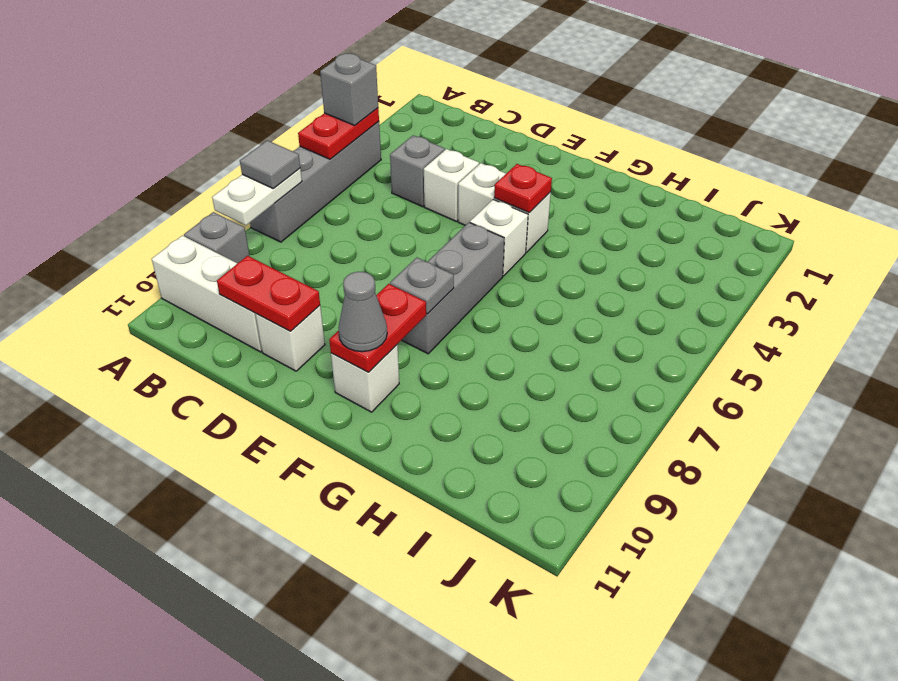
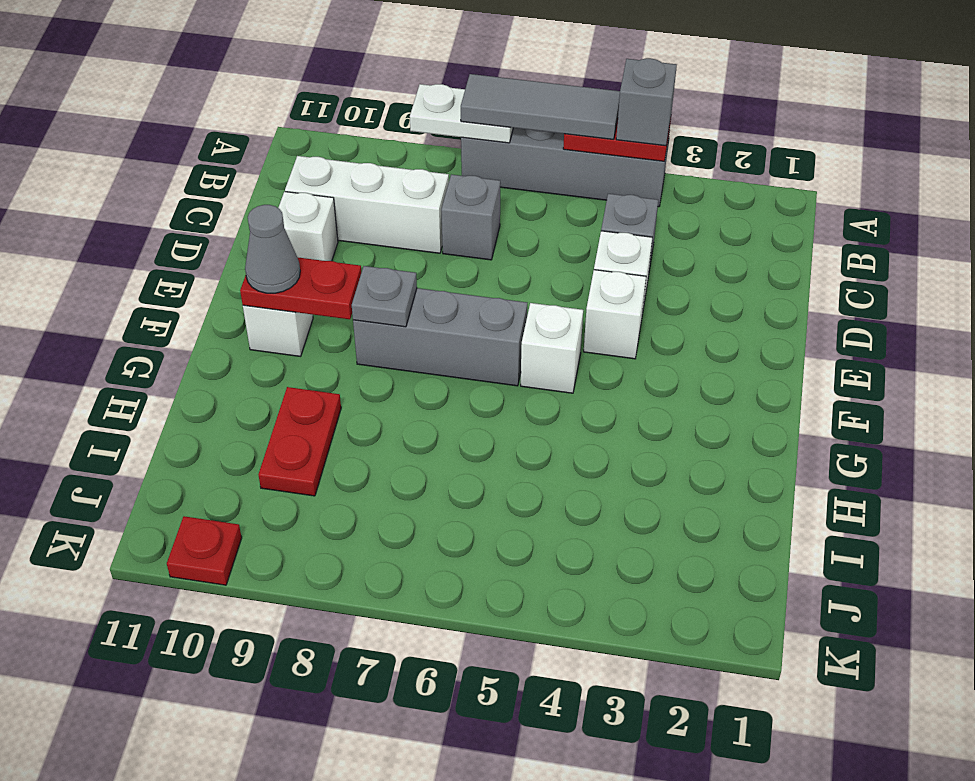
grey 1x1 tile [240,140,300,189] -> grey 1x3 tile [461,74,620,139]
grey 1x1 brick [184,212,249,263] -> grey 1x1 brick moved to [441,174,500,260]
white 1x3 brick [152,236,262,352] -> white 1x3 brick turned to [285,156,449,253]
red 1x2 plate [217,256,320,331] -> red 1x2 plate moved to [259,387,341,496]
white 1x2 brick [458,163,551,252] -> white 1x1 brick [584,270,646,359]
red 1x1 plate [494,164,552,213] -> red 1x1 plate moved to [167,516,242,585]

